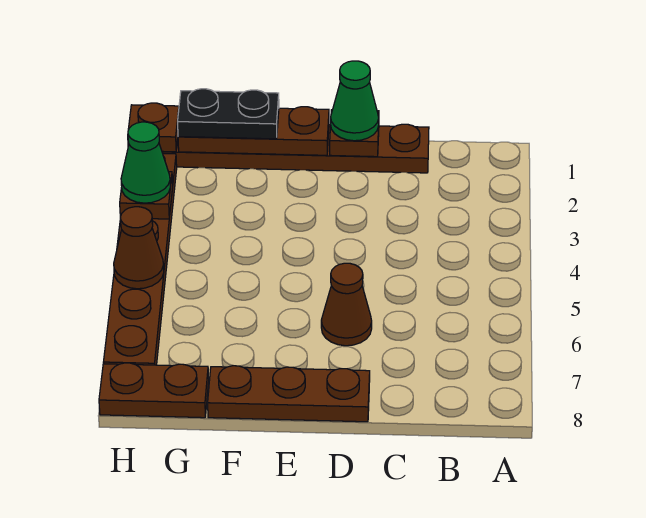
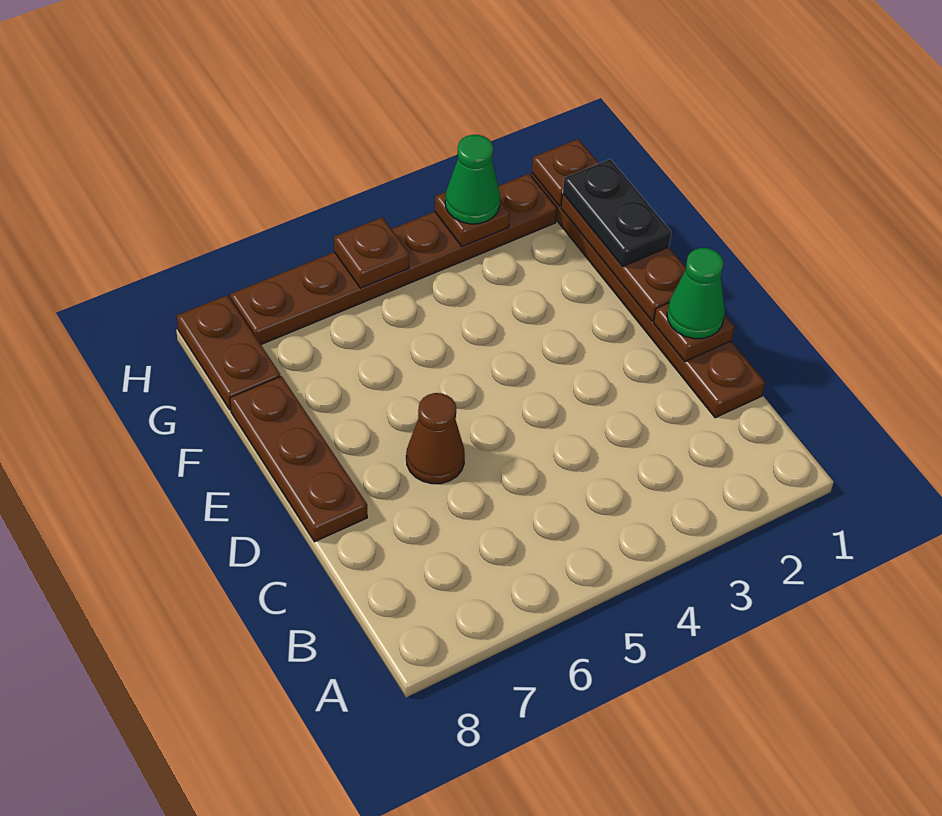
brown 1x1 cone [114,207,164,289] -> brown 1x1 plate [334,217,409,288]

